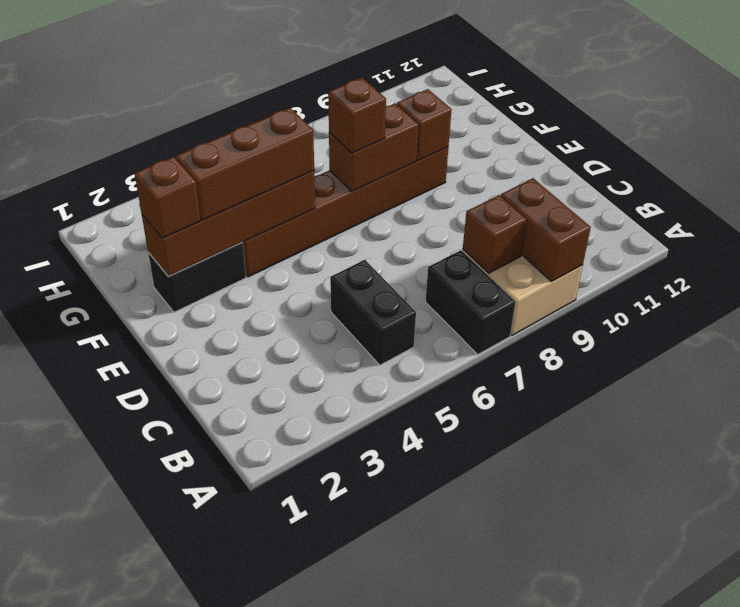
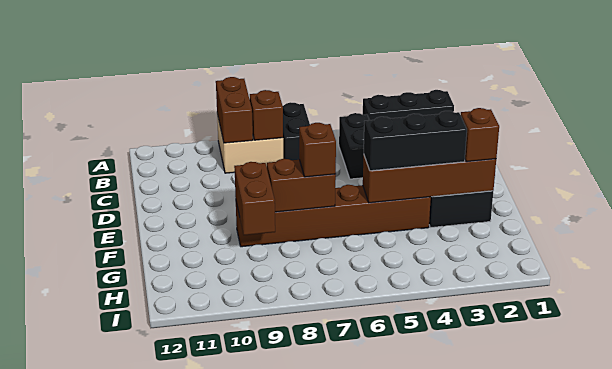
none -> black 1x3 brick [363,90,454,120]
brown 1x3 brick [176,108,314,220] -> black 1x3 brick [364,111,467,171]
brown 1x1 brick [397,89,452,161] -> brown 1x2 brick [234,162,275,235]

